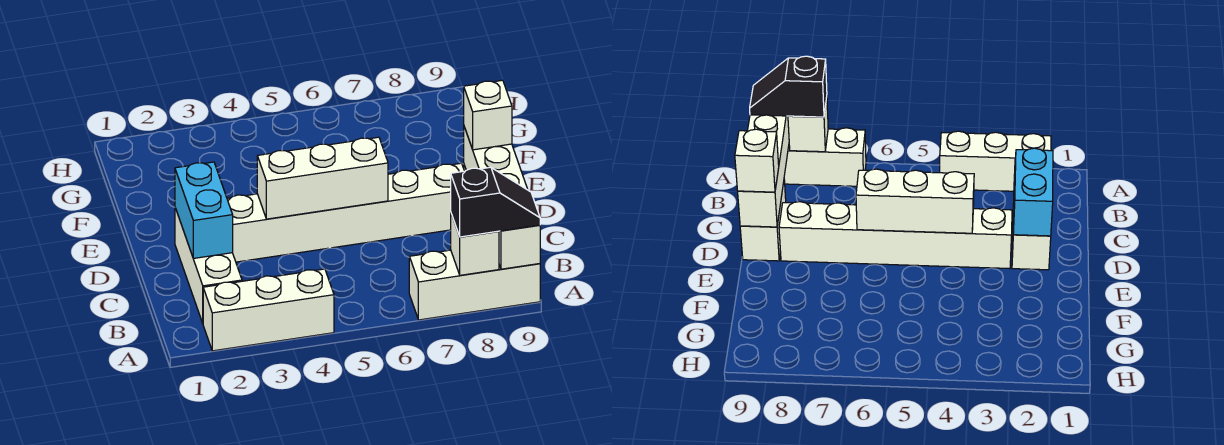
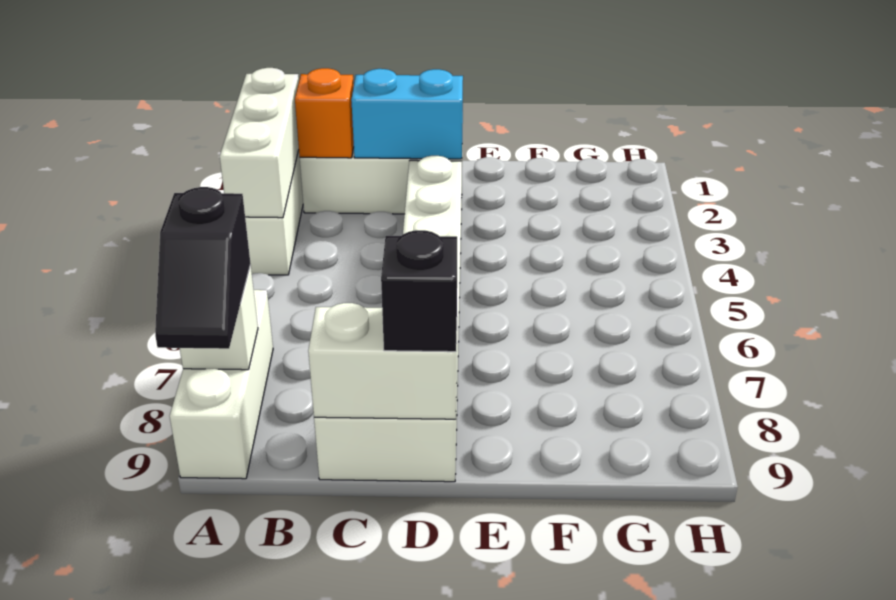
white 1x4 brick [464,127,540,269] -> white 1x2 brick [308,303,457,419]
none -> orange 1x1 brick [295,68,354,158]
white 1x3 brick [257,137,388,219] -> white 1x3 brick moved to [220,68,299,218]
white 1x1 brick [464,80,512,150] -> black 1x1 brick [381,230,457,352]

